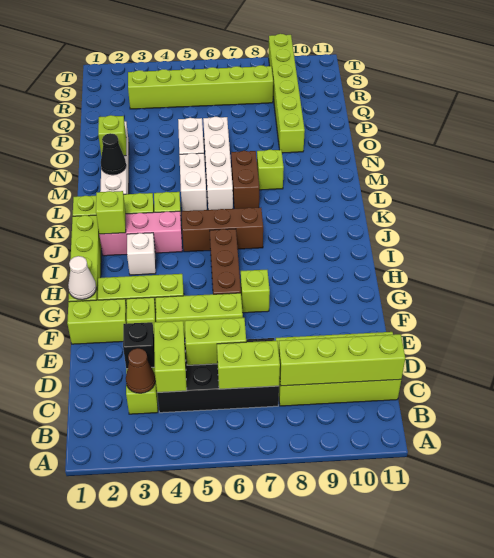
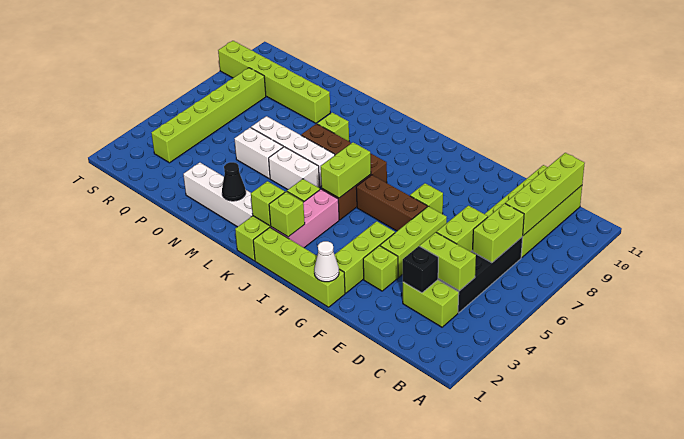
brown 1x1 cone [126,348,155,393] -> none
lime 1x2 brick [67,299,127,344] -> lime 1x2 brick moved to [321,142,371,198]
white 1x1 brick [127,233,156,275] -> none
lime 1x1 brick [98,115,126,156] -> lime 1x1 brick moved to [251,181,285,226]

